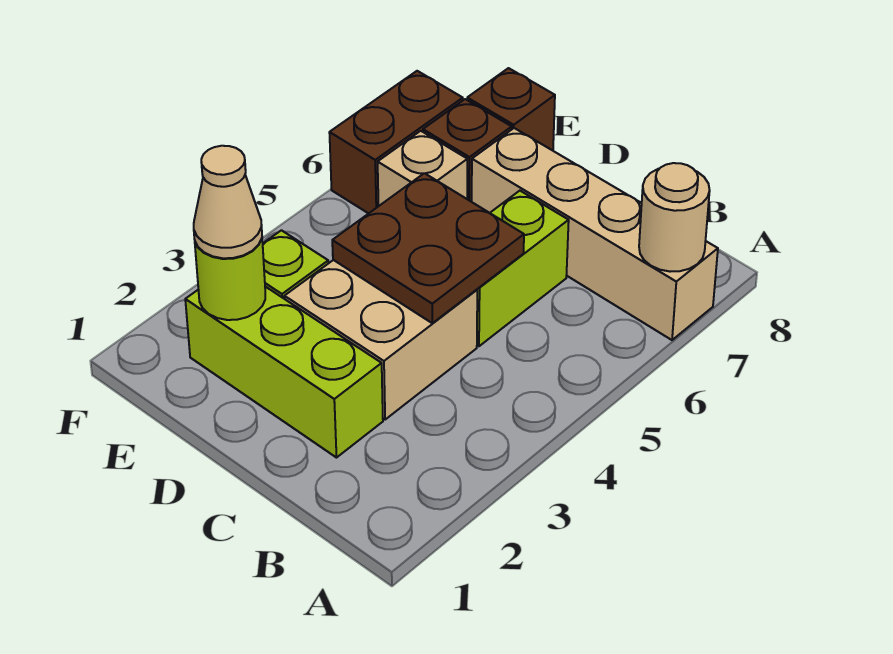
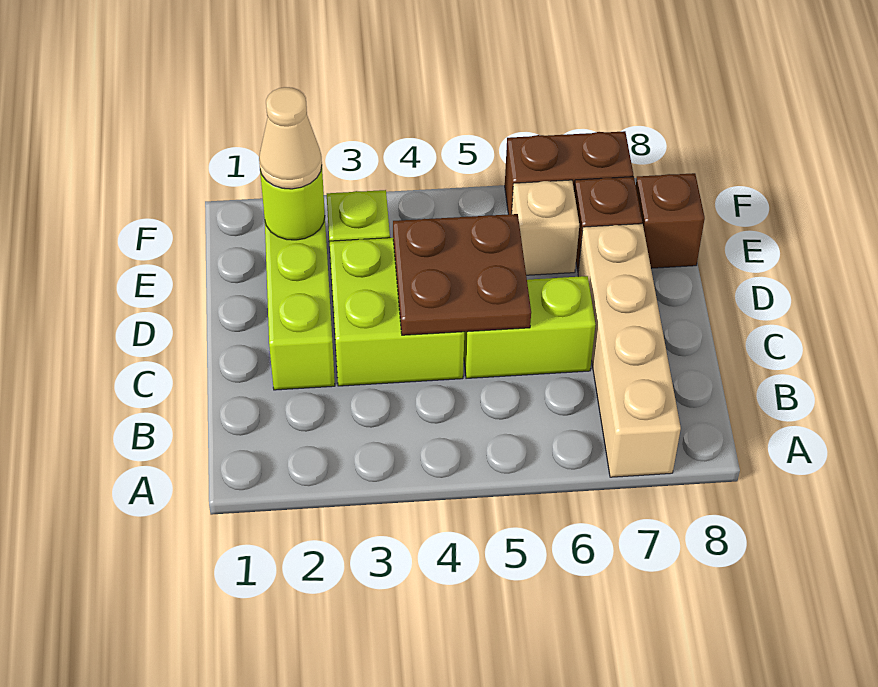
tan 1x1 round brick [639,163,710,272] -> none
tan 2x2 brick [284,260,477,419] -> lime 2x2 brick [329,238,464,386]

